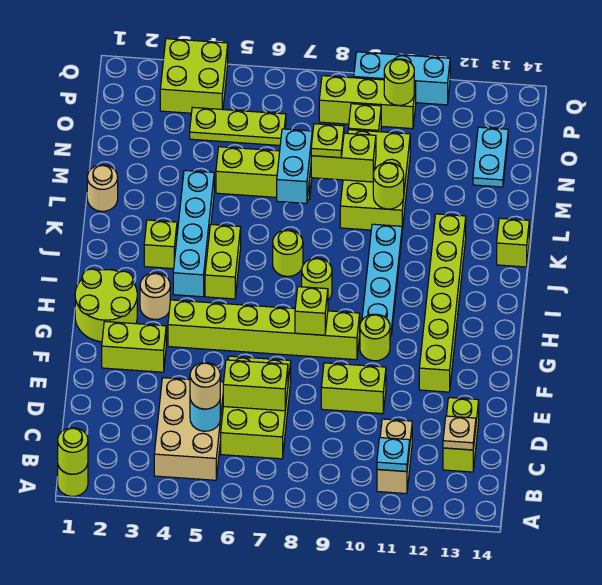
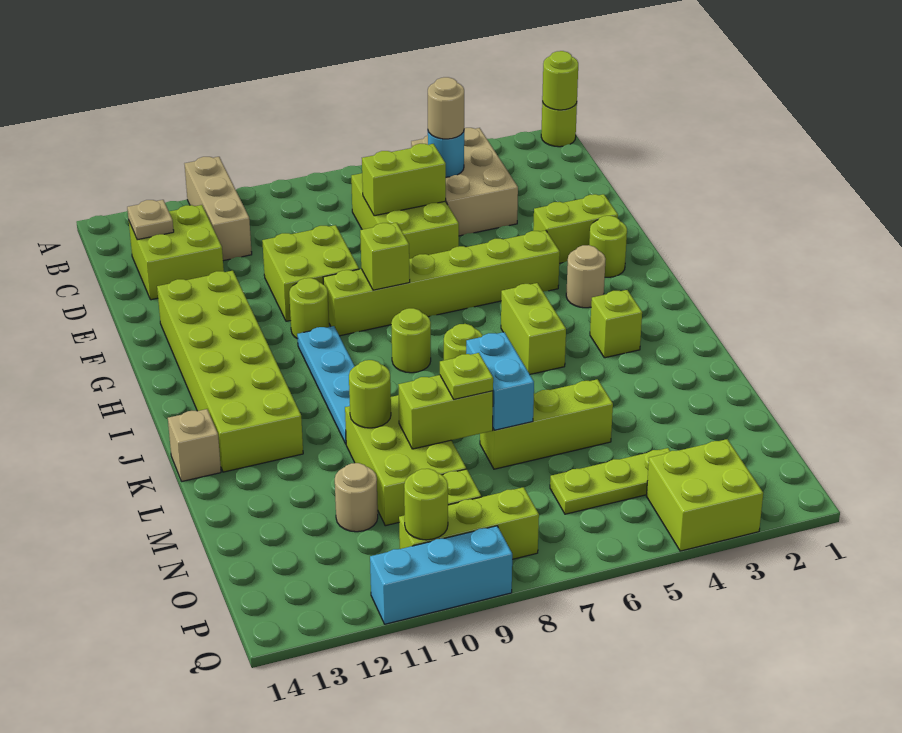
tan 1x2 brick [377,419,412,494] -> tan 1x3 brick [185,157,252,261]
cyan 1x1 plate [377,438,410,471] -> none
lime 1x2 brick [443,398,479,472] -> lime 2x2 brick [129,205,224,300]
lime 1x2 brick [321,363,386,414] -> lime 2x2 brick [262,225,359,321]
lime 1x6 brick [419,214,466,392] -> lime 2x6 brick [157,271,303,472]
lime 2x2 round brick [75,269,137,342] -> lime 1x1 round brick [589,216,627,277]
cyan 1x4 brick [173,170,214,297] -> none
lime 1x1 brick [497,218,529,267] -> tan 1x1 brick [168,409,221,481]
tan 1x1 round brick [87,165,118,211] -> tan 1x1 round brick moved to [335,463,378,532]
cyan 1x2 plate [473,127,508,187] -> none

